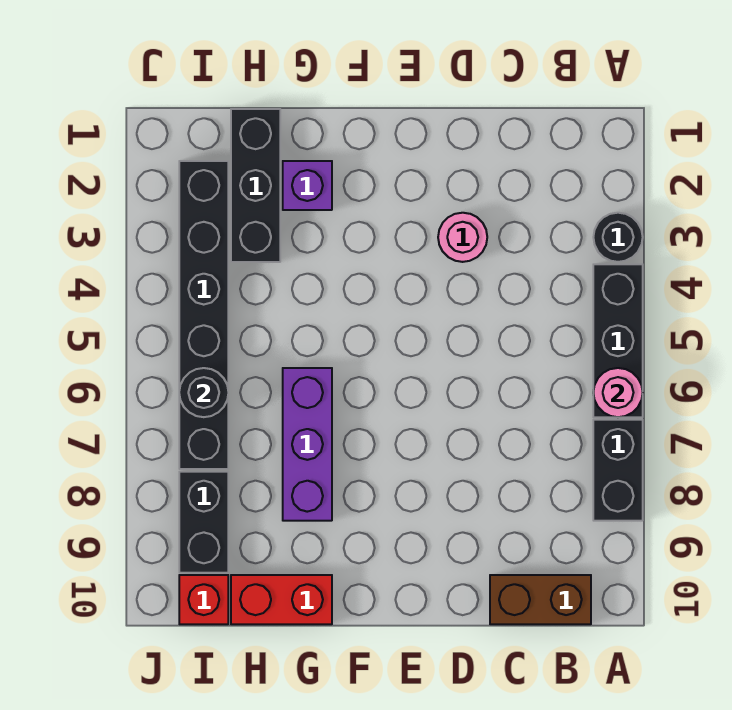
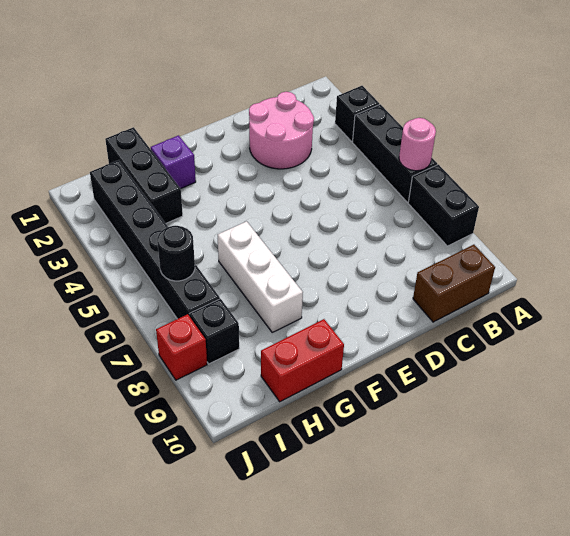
black 1x1 round brick [593,213,643,262] -> black 1x1 brick [335,86,379,141]
pink 1x1 round brick [438,213,487,262] -> pink 2x2 round brick [249,92,314,169]
purple 1x3 brick [283,368,332,521] -> white 1x3 brick [218,221,303,332]
black 1x2 brick [179,472,228,573] -> black 1x1 brick [190,299,239,364]
red 1x1 brick [179,575,228,624] -> red 1x1 brick moved to [156,314,207,380]

